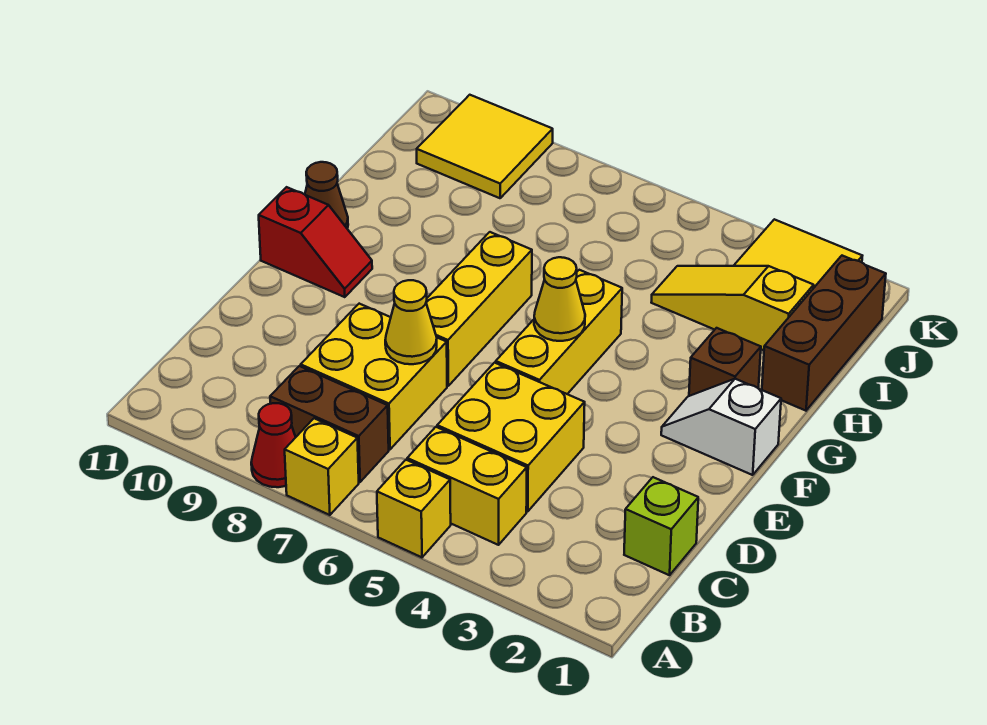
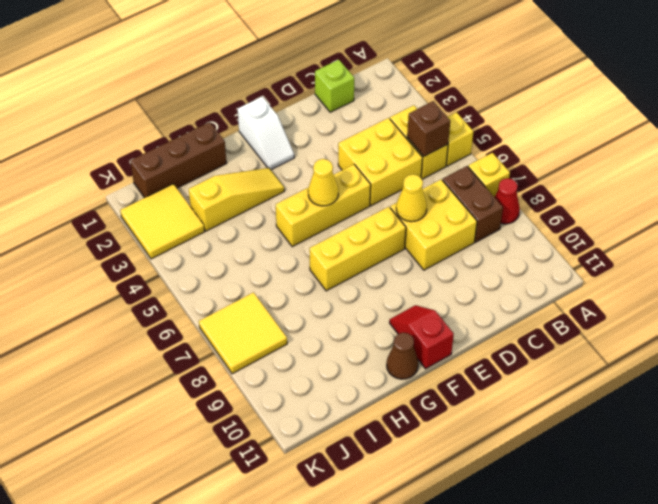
brown 1x1 brick [689,328,761,396] -> brown 1x1 brick moved to [407,101,450,156]
yellow 1x3 slope [651,266,814,350] -> yellow 1x3 slope turned to [189,168,284,231]
yellow 2x2 tile [417,95,553,198] -> yellow 2x2 tile moved to [199,292,287,374]

